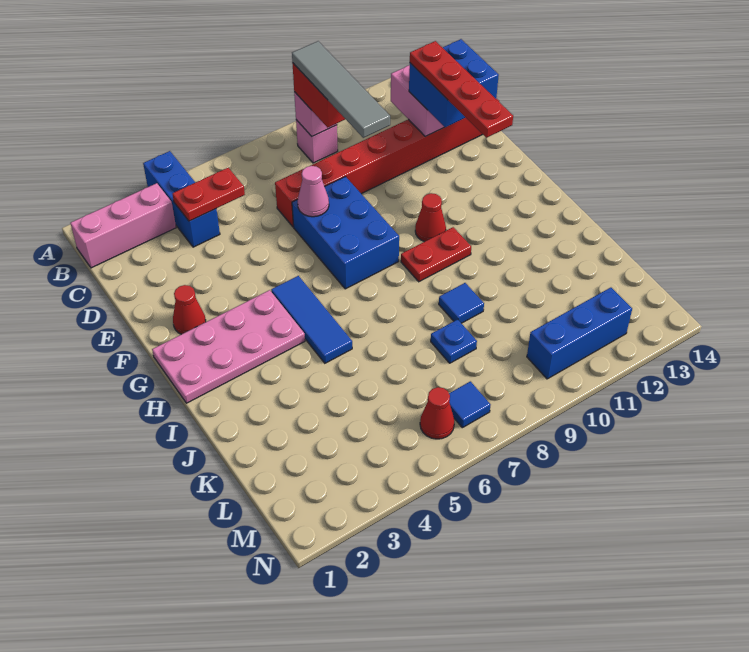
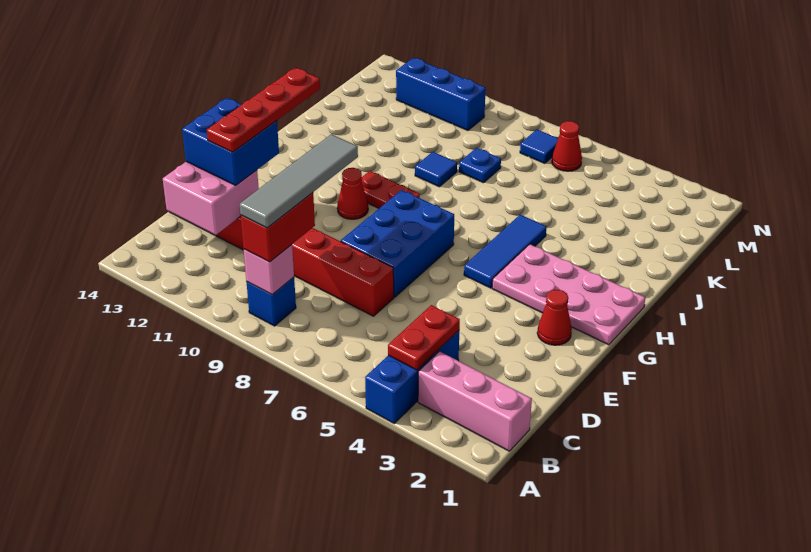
pink 1x1 brick [296,120,338,163] -> blue 1x1 brick [247,277,296,326]
red 1x2 plate [173,168,245,221] -> red 1x2 plate turned to [388,305,460,370]
pink 1x1 cone [298,166,329,217] -> none

